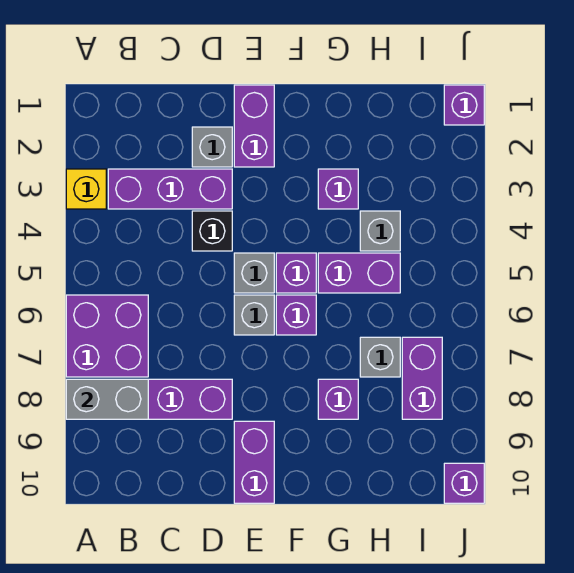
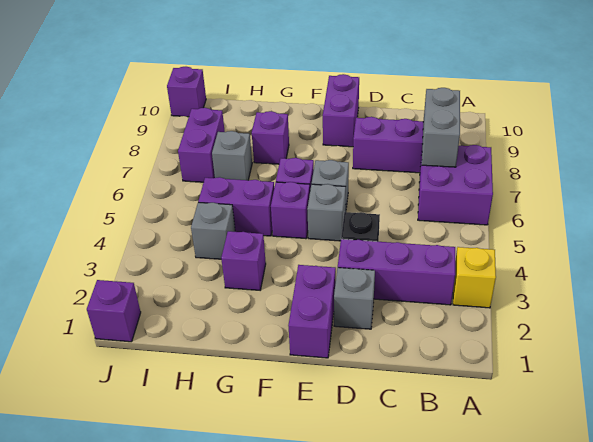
grey 1x2 brick [66,379,148,419] -> grey 1x2 brick turned to [422,88,460,167]

